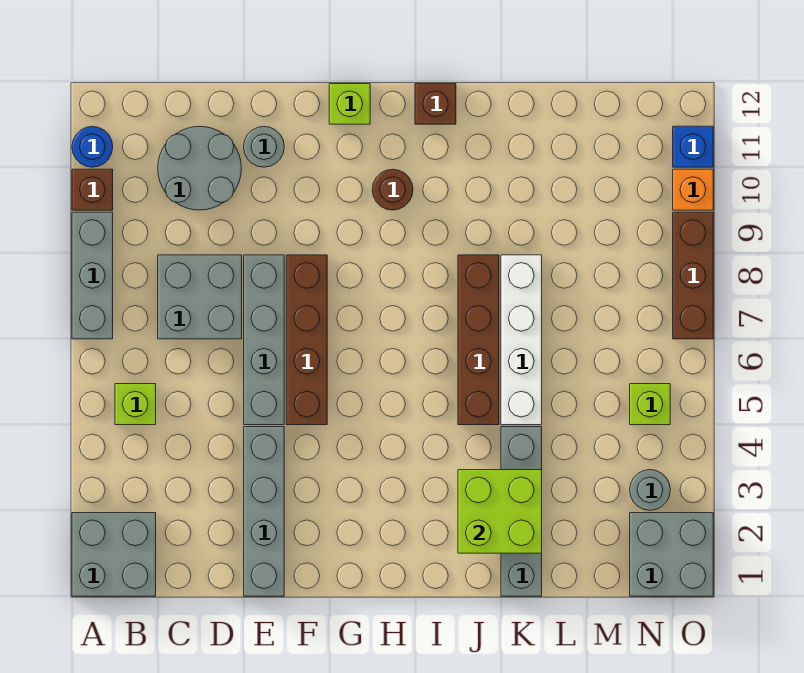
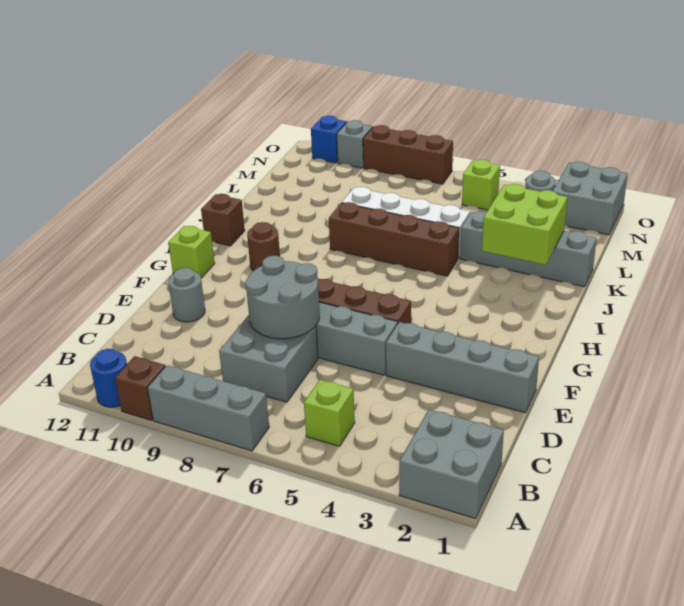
grey 2x2 round brick [158,126,241,210] -> grey 2x2 round brick moved to [245,256,320,339]
orange 1x1 brick [673,169,713,210] -> grey 1x1 brick [337,120,373,168]

